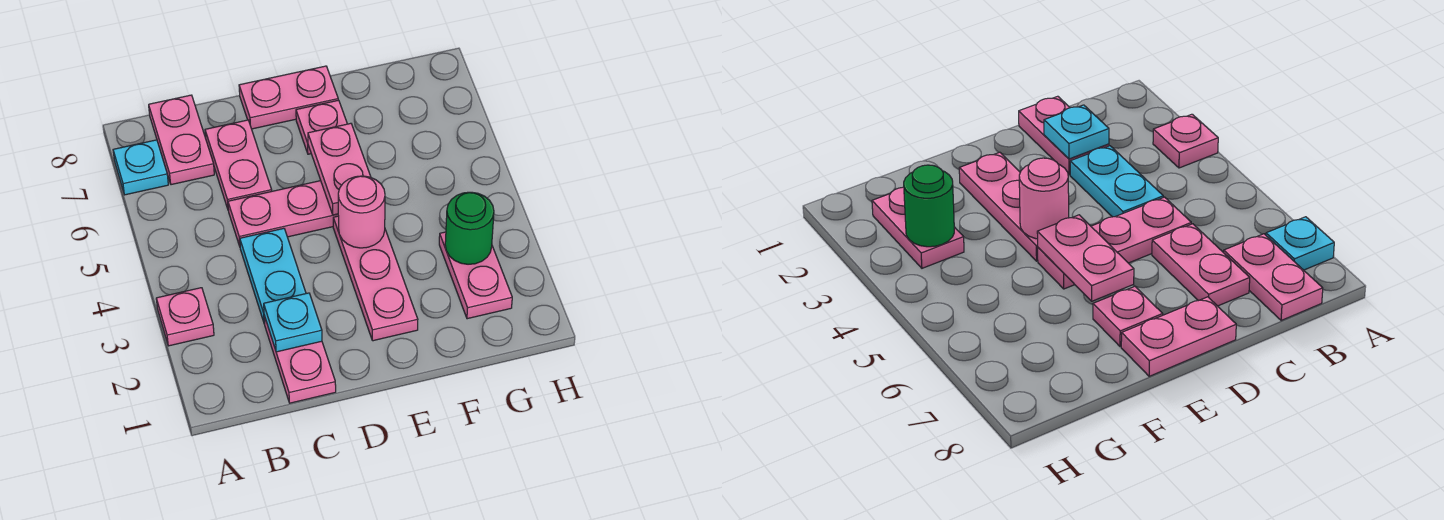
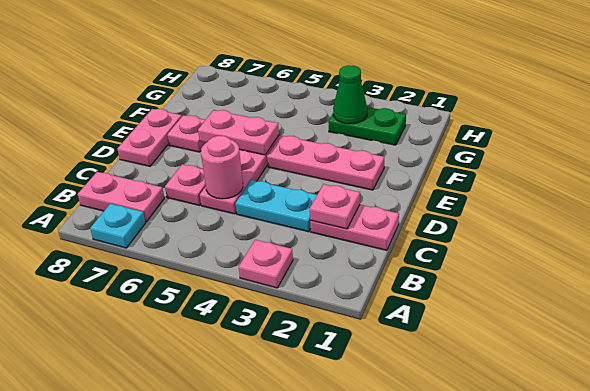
cyan 1x1 plate [264,293,322,352] -> pink 1x1 plate [310,184,360,229]
pink 1x2 plate [205,120,272,211] -> pink 1x1 plate [165,164,206,205]
pink 1x1 round brick [338,176,385,248] -> pink 1x1 round brick moved to [201,136,243,199]
pink 1x2 plate [439,232,512,319] -> green 1x2 plate [328,107,406,145]
green 1x1 round brick [445,192,494,264] -> green 1x1 cone [333,65,367,124]

